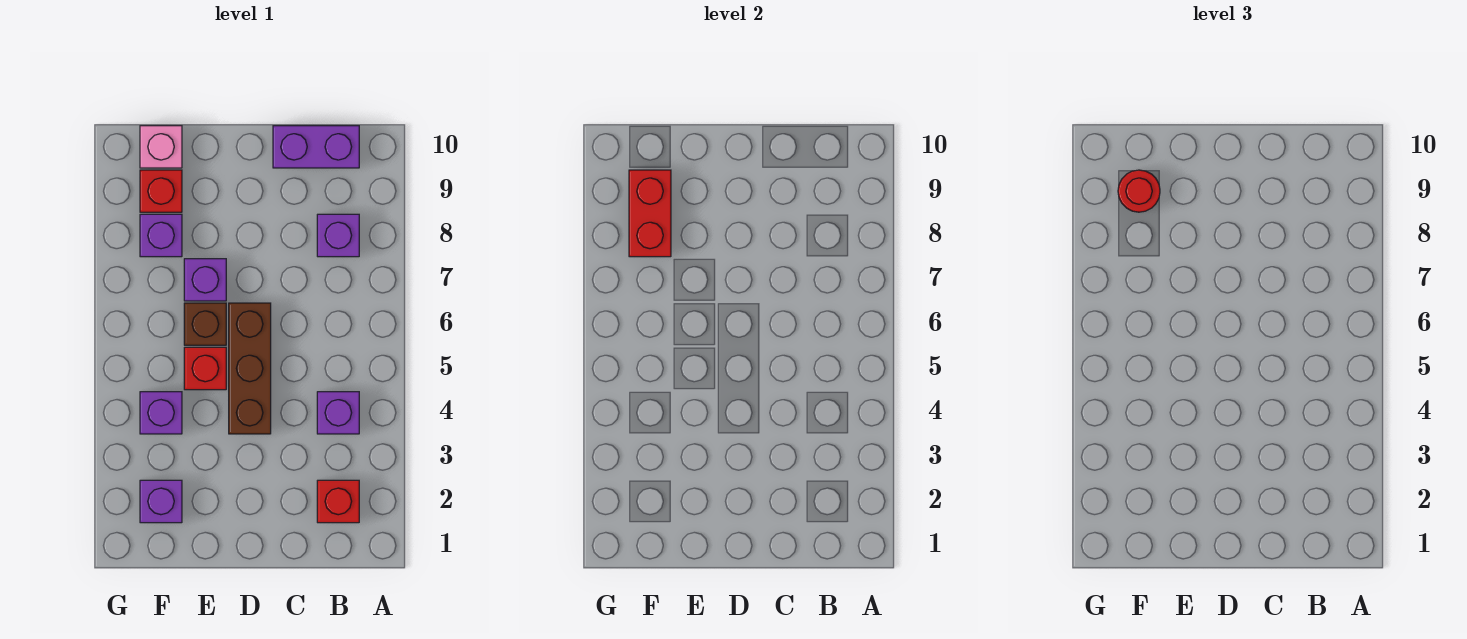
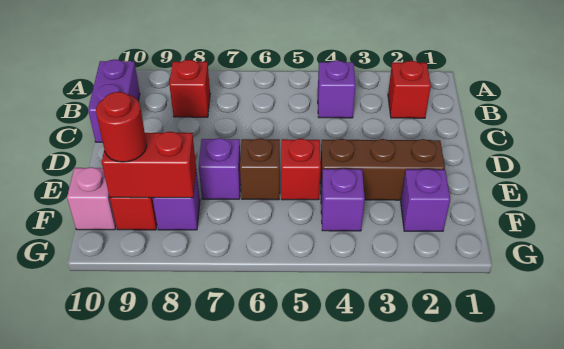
purple 1x1 brick [317,214,359,257] -> red 1x1 brick [169,60,210,117]
brown 1x3 brick [229,303,271,434] -> brown 1x3 brick moved to [320,139,445,200]

